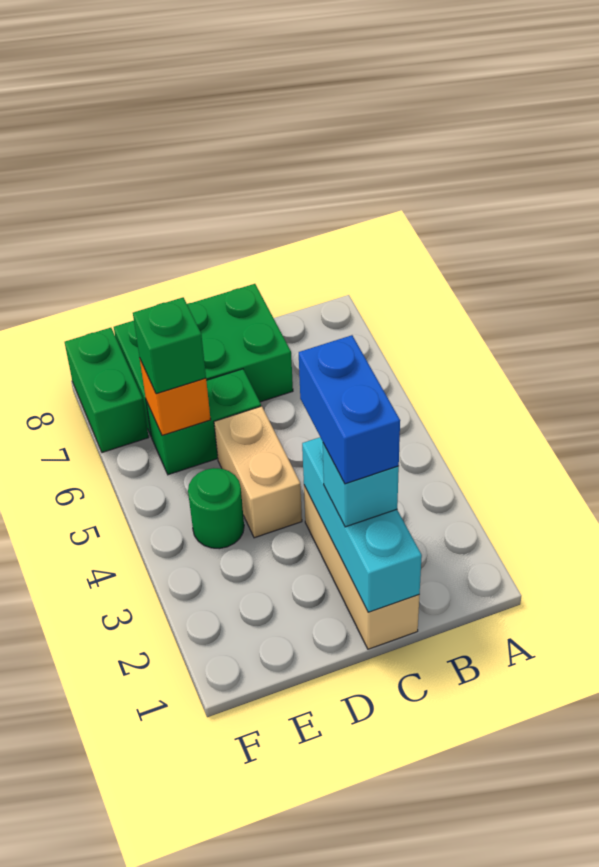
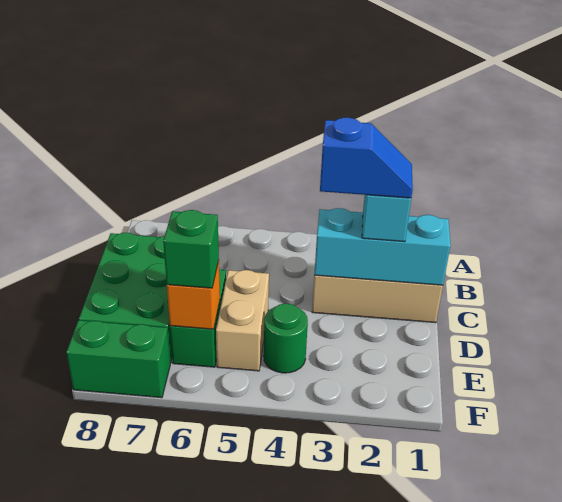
blue 1x2 brick [299,335,400,484] -> blue 1x2 slope [320,118,413,198]
tan 1x2 brick [214,406,302,538] -> tan 1x2 brick turned to [216,270,269,371]

